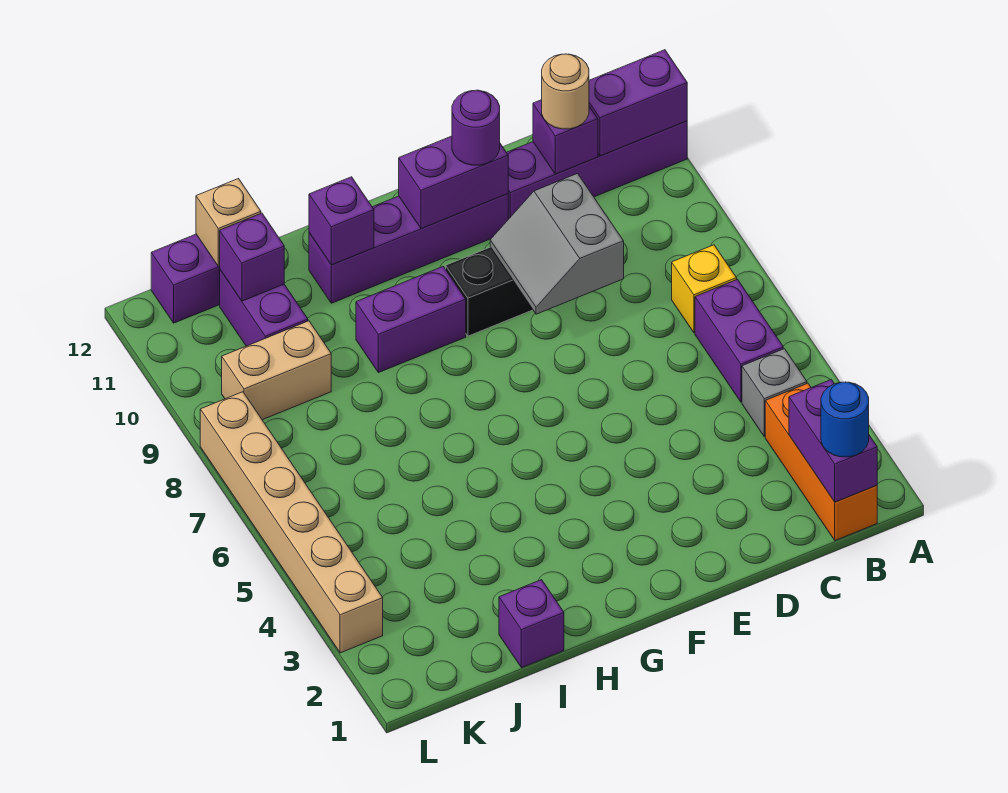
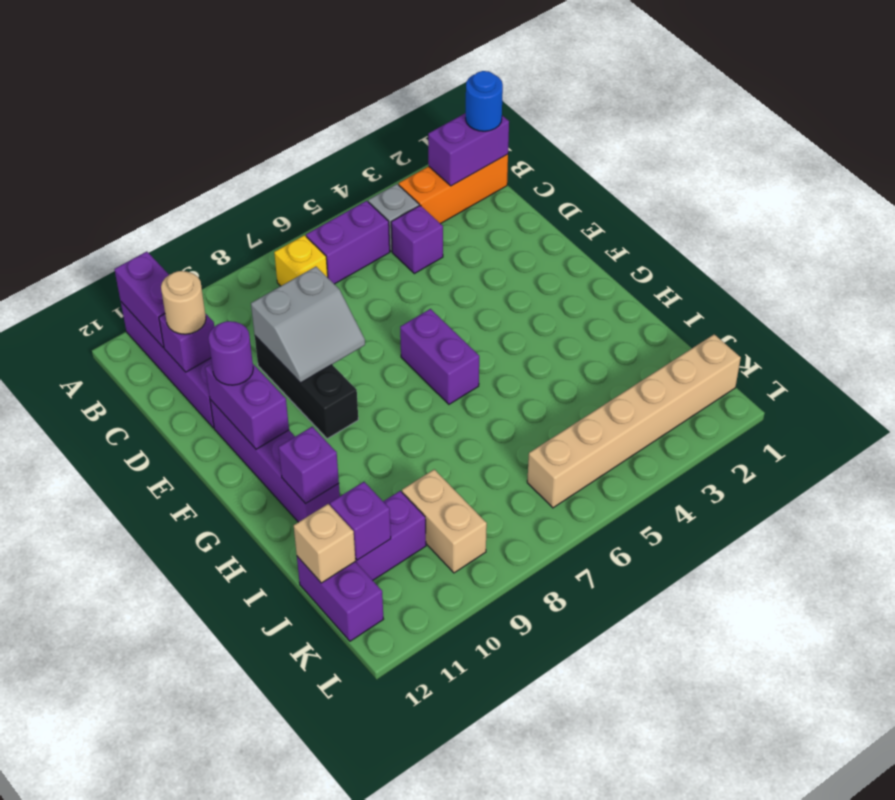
purple 1x2 brick [356,267,466,373] -> purple 1x2 brick moved to [400,309,479,404]
purple 1x1 brick [499,580,564,668] -> purple 1x1 brick moved to [391,205,443,274]
tan 1x6 brick [200,392,383,653] -> tan 1x6 brick moved to [527,334,741,508]

